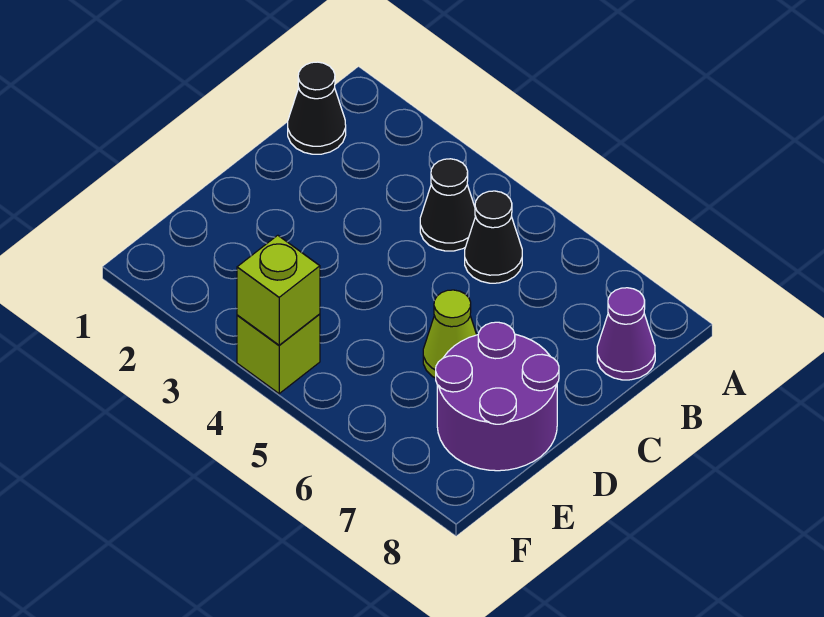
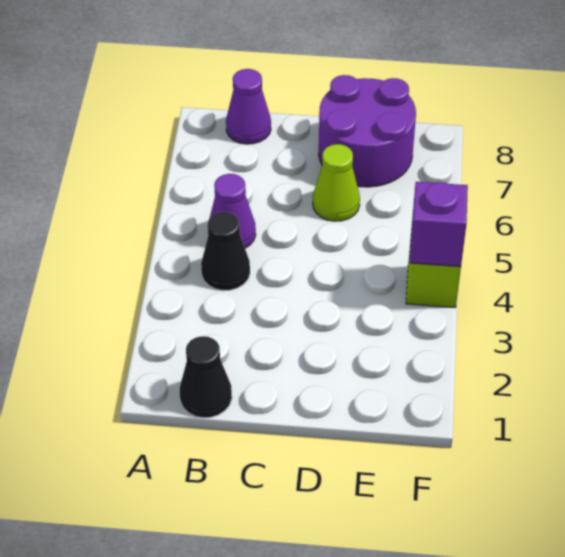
black 1x1 cone [465,191,522,283] -> purple 1x1 cone [210,174,256,248]
lime 1x1 brick [237,235,320,345] -> purple 1x1 brick [410,182,468,267]

